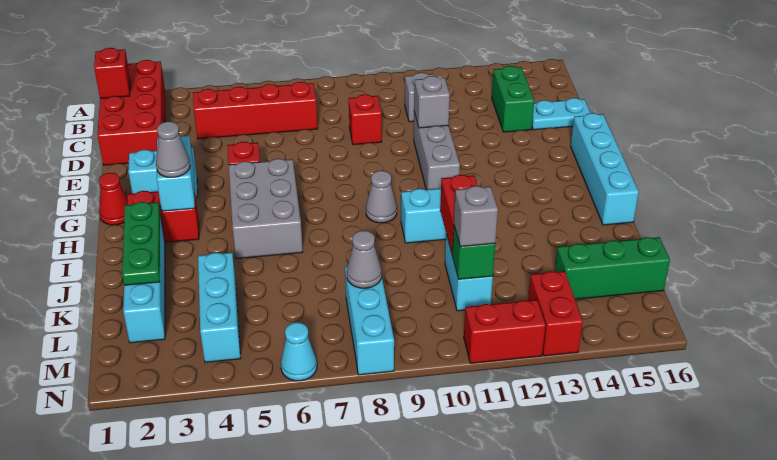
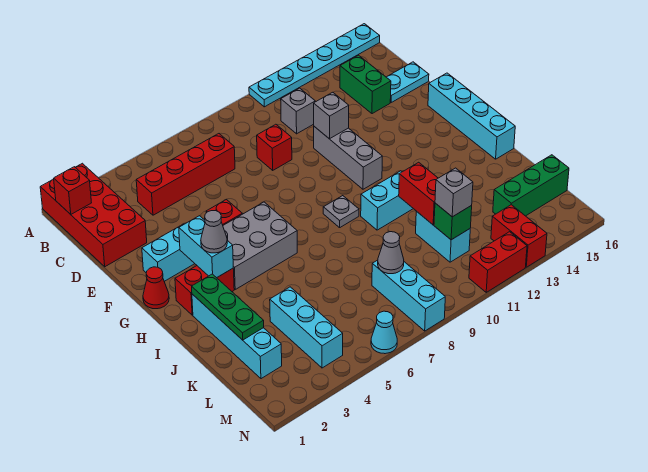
none -> cyan 1x6 plate [249,24,380,107]
grey 2x3 brick [229,159,303,259] -> grey 2x3 brick turned to [223,202,297,289]
grey 1x1 cone [366,171,397,223] -> grey 1x1 plate [323,196,359,228]

